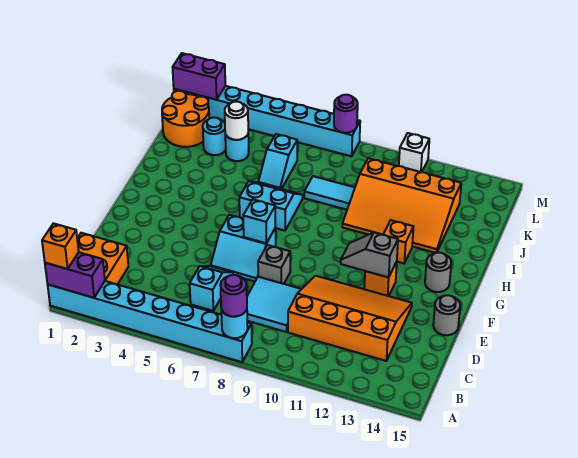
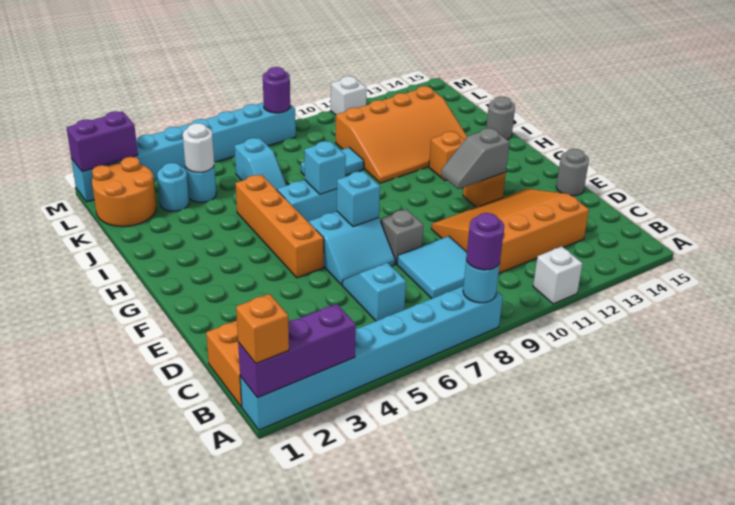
purple 1x2 brick [45,252,105,298] -> purple 1x3 brick [238,304,356,398]
none -> white 1x1 brick [533,246,583,304]
none -> orange 1x4 brick [235,175,324,278]
grey 1x1 round brick [425,253,451,292] -> grey 1x1 round brick moved to [486,97,515,140]
none -> cyan 1x1 brick [304,141,346,194]

